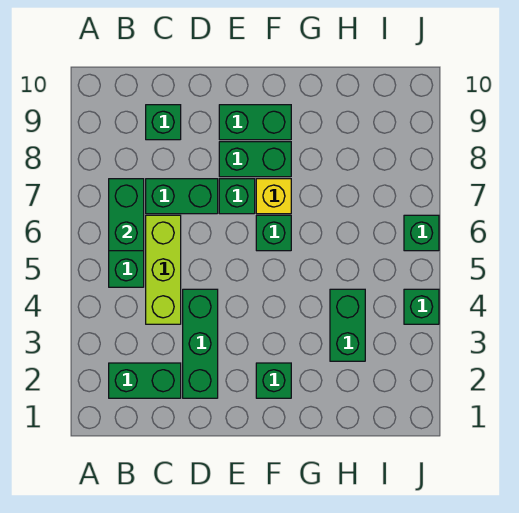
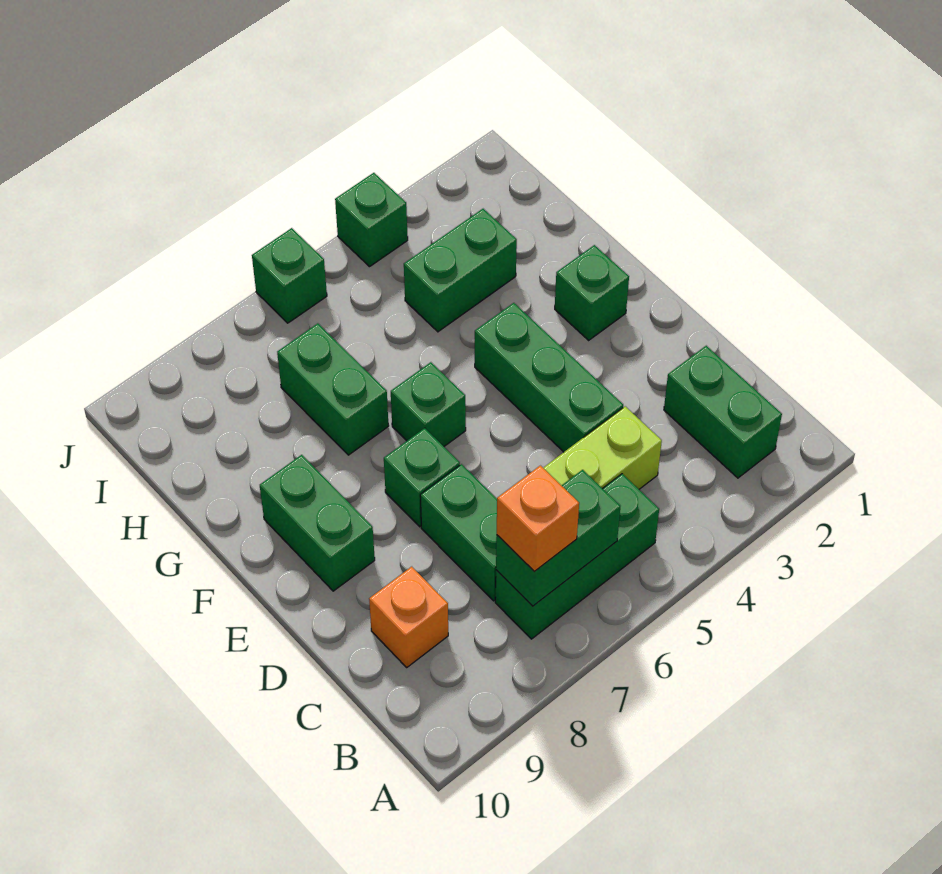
none -> orange 1x1 brick [497,466,579,572]
green 1x1 brick [146,105,181,140] -> orange 1x1 brick [369,567,448,667]
green 1x3 brick [183,289,218,398] -> green 1x3 brick turned to [475,303,623,452]
green 1x2 brick [219,142,291,177] -> green 1x2 brick moved to [277,323,389,455]
yellow 1x1 brick [256,179,291,214] -> none

